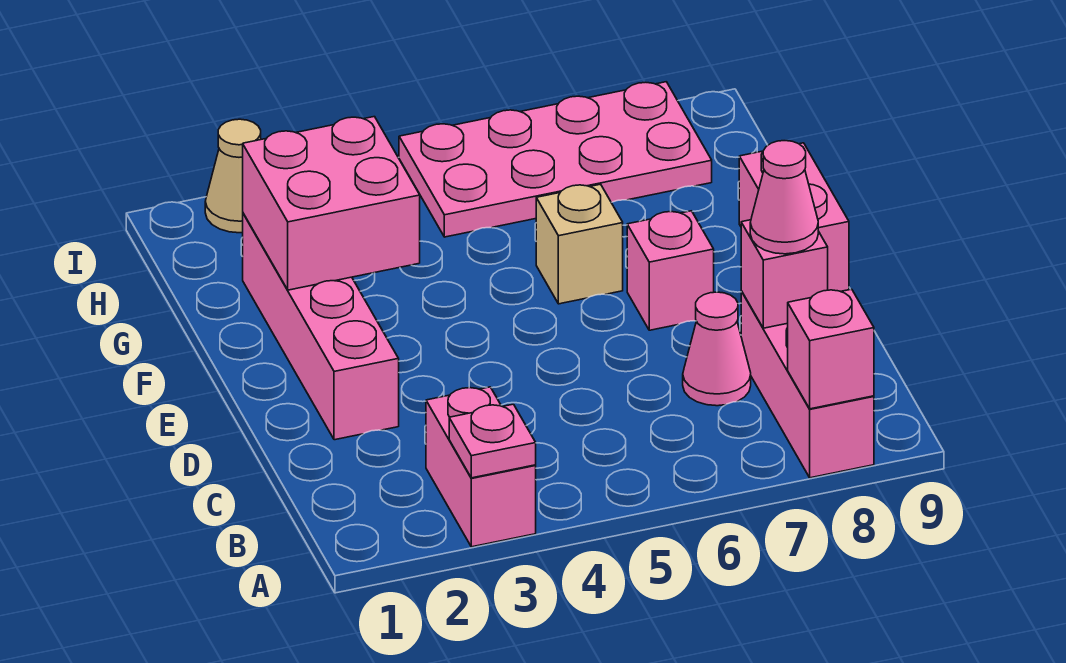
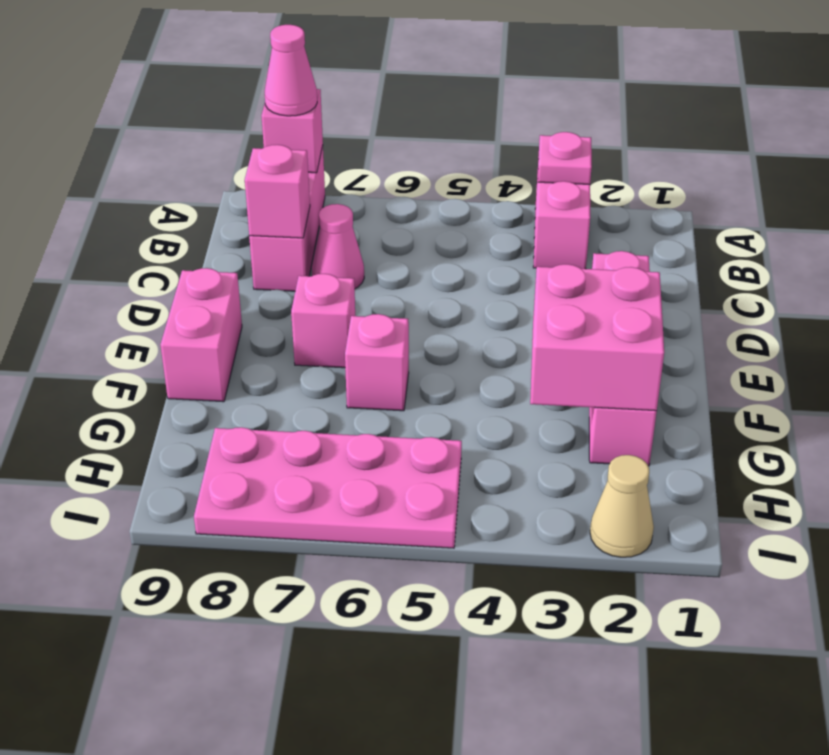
pink 1x1 cone [750,141,818,254] -> pink 1x1 cone moved to [265,25,317,116]
tan 1x1 brick [536,184,623,304] -> pink 1x1 brick [345,314,409,411]

